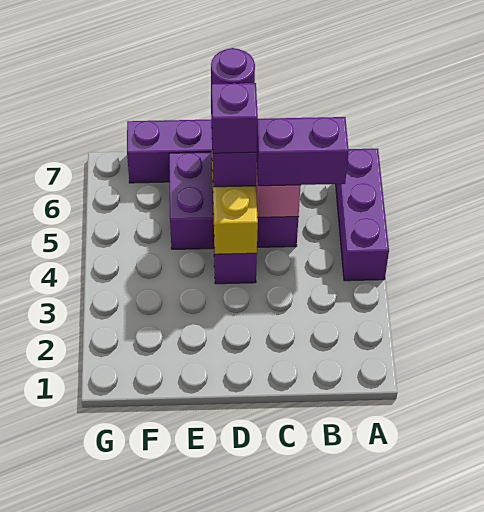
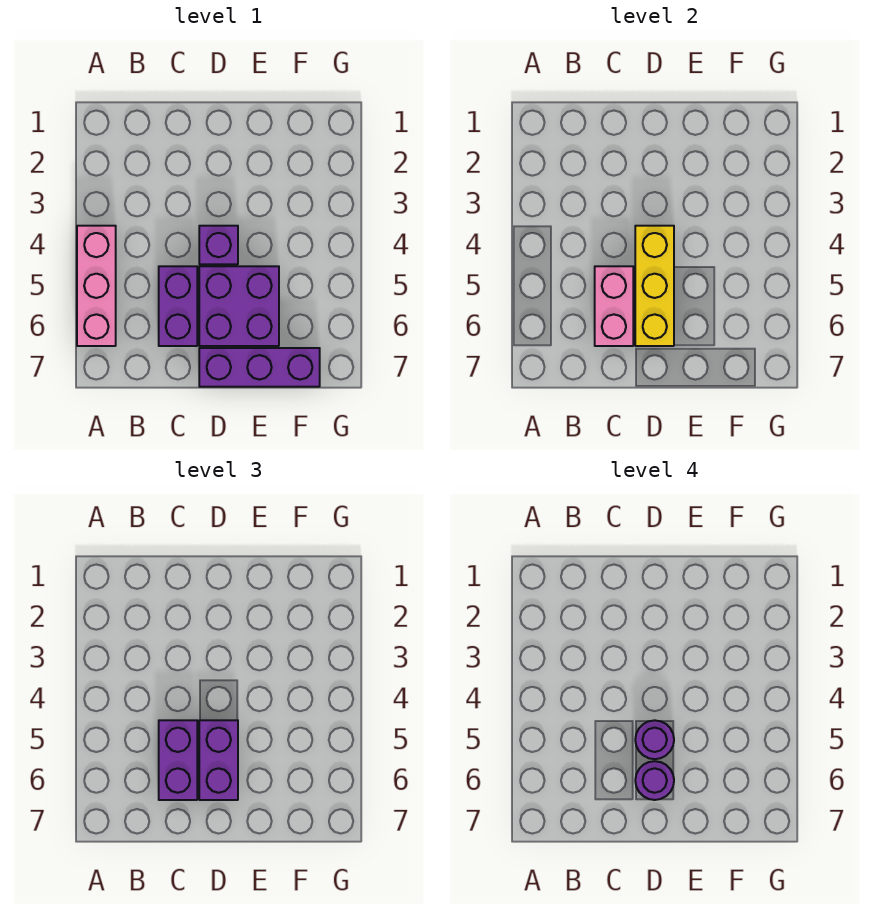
purple 1x3 brick [336,149,389,281] -> pink 1x3 brick [77,226,116,346]
purple 1x2 brick [256,117,349,186] -> purple 1x2 brick turned to [159,720,197,800]
purple 1x1 brick [212,83,258,153] -> purple 1x1 round brick [635,720,674,759]

